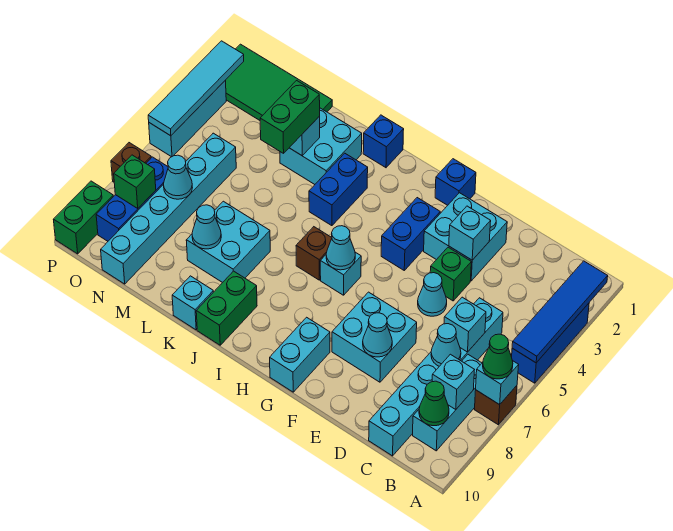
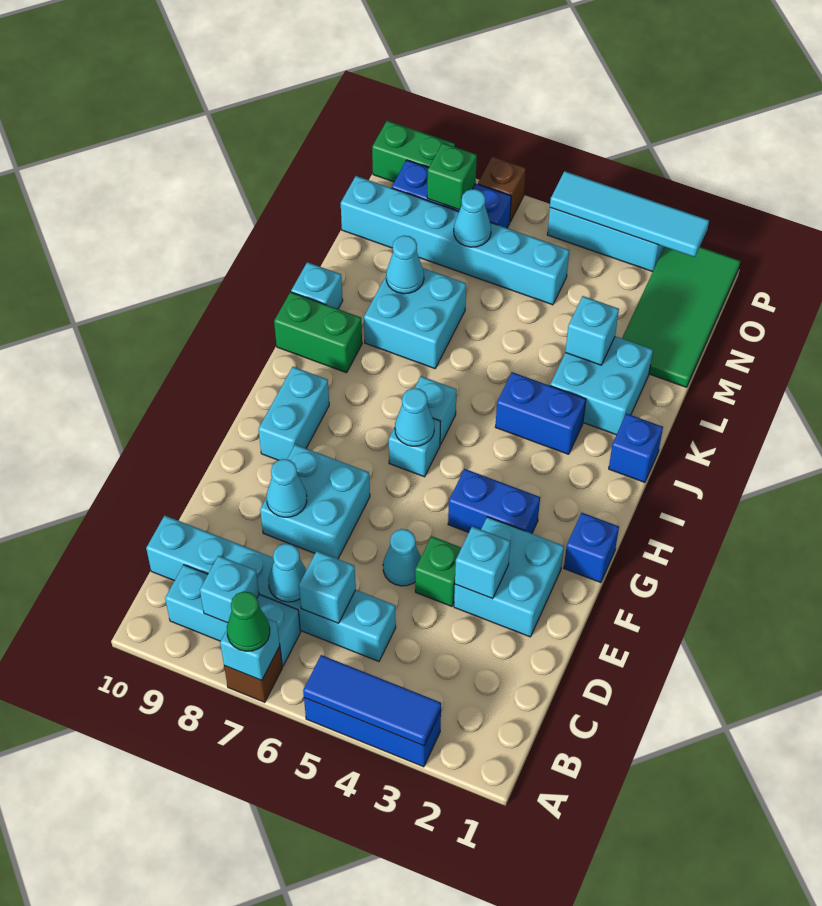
blue 1x4 tile [512,261,608,363] -> blue 1x3 tile [303,655,441,746]
green 1x1 cone [419,381,449,426] -> none
cyan 1x2 brick [270,317,330,392] -> cyan 1x2 brick turned to [258,367,329,460]
brown 1x1 brick [296,227,332,280] -> cyan 1x1 brick [415,376,457,445]
green 1x2 brick [260,81,320,153] -> none

